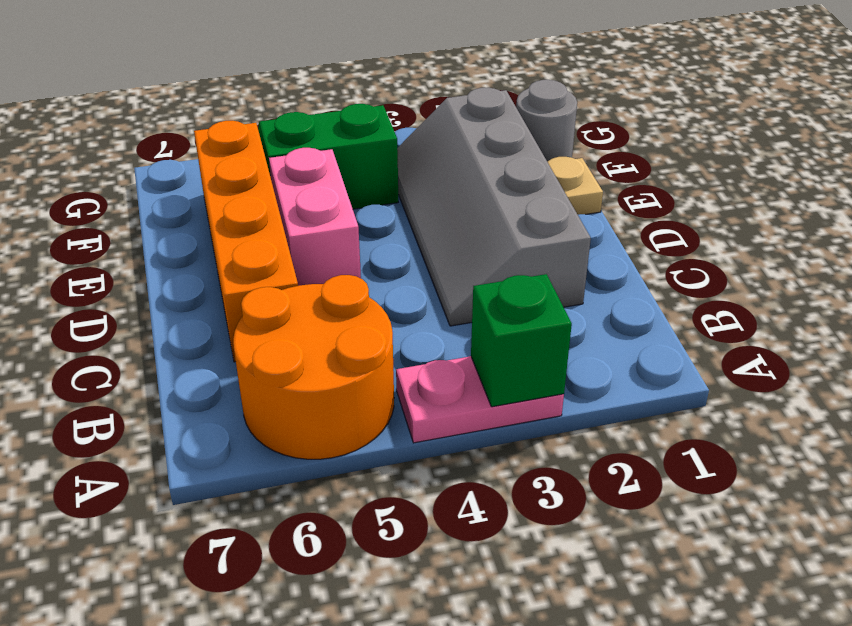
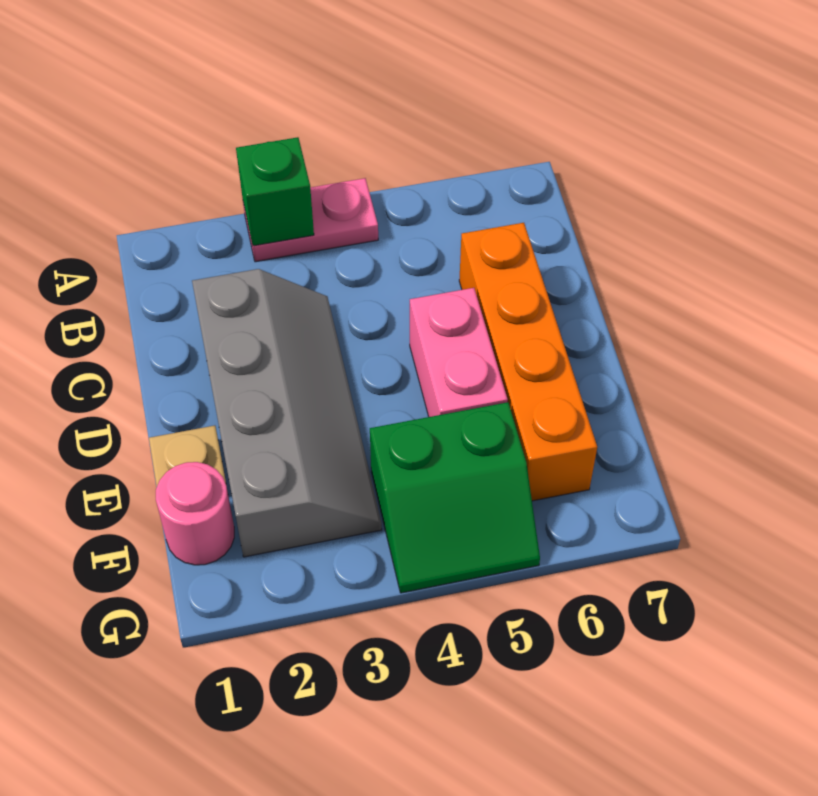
orange 2x2 round brick [233,275,394,459] -> none
grey 1x1 round brick [516,80,577,162] -> pink 1x1 round brick [156,462,234,565]

